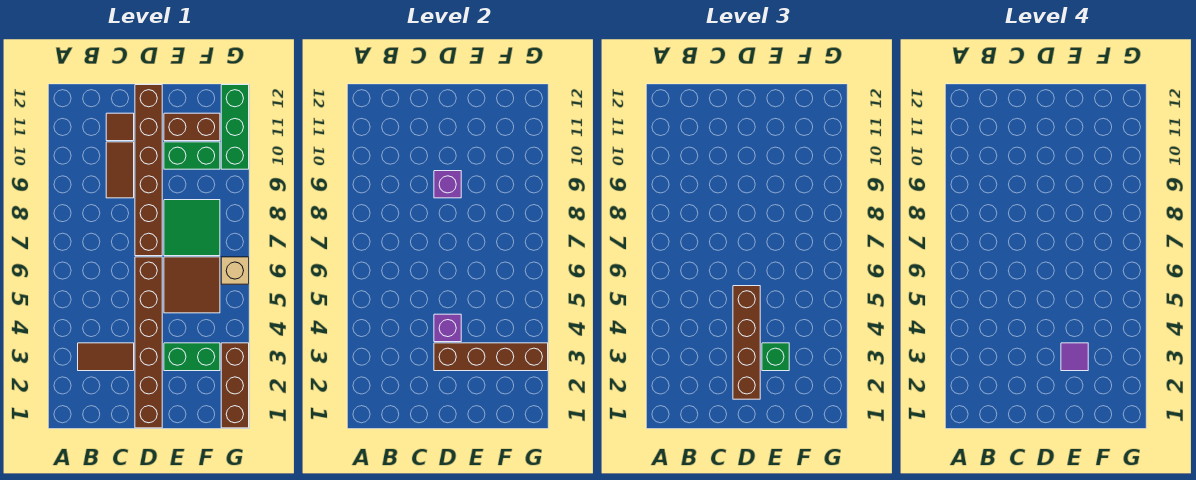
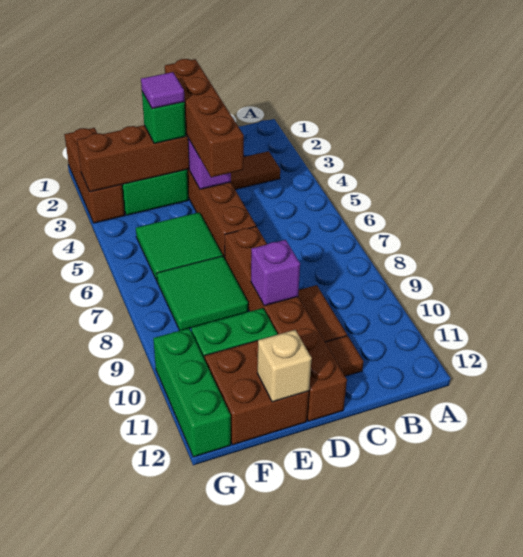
brown 2x2 tile [164,257,220,313] -> green 2x2 tile [136,212,223,280]
brown 1x2 brick [164,113,220,141] -> brown 2x2 brick [205,341,309,445]
tan 1x1 brick [221,257,249,284] -> tan 1x1 brick moved to [257,330,312,402]

